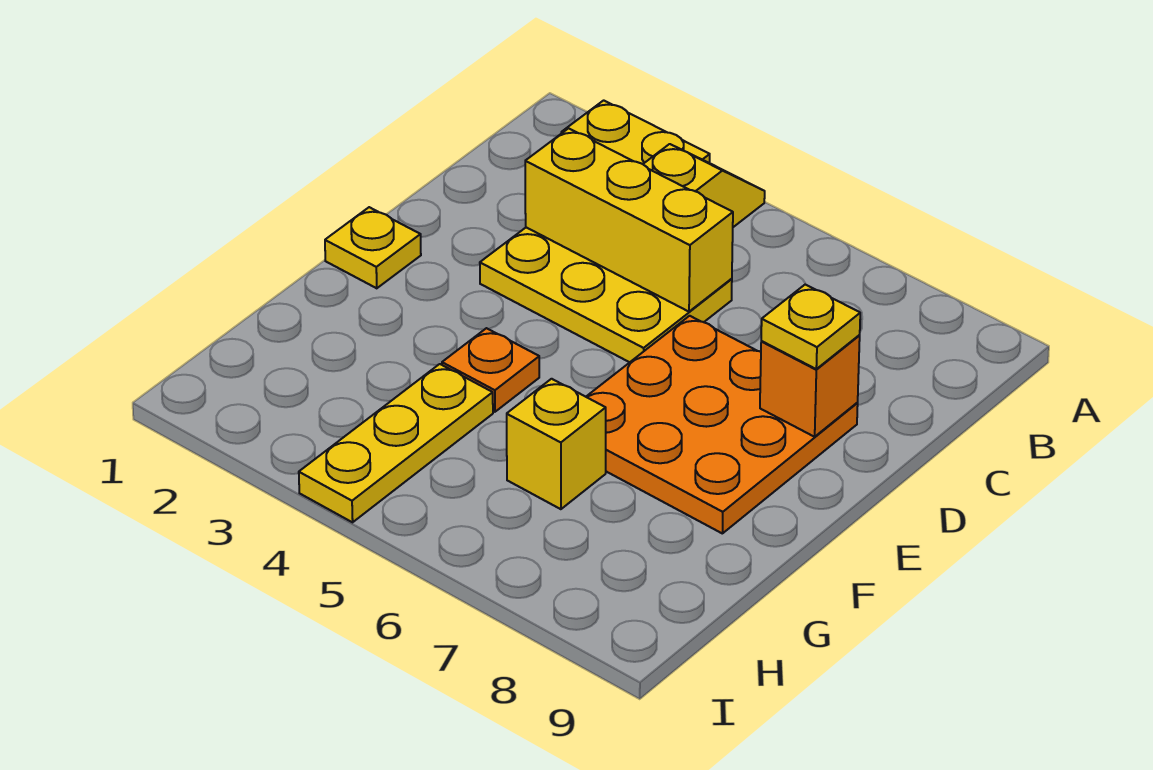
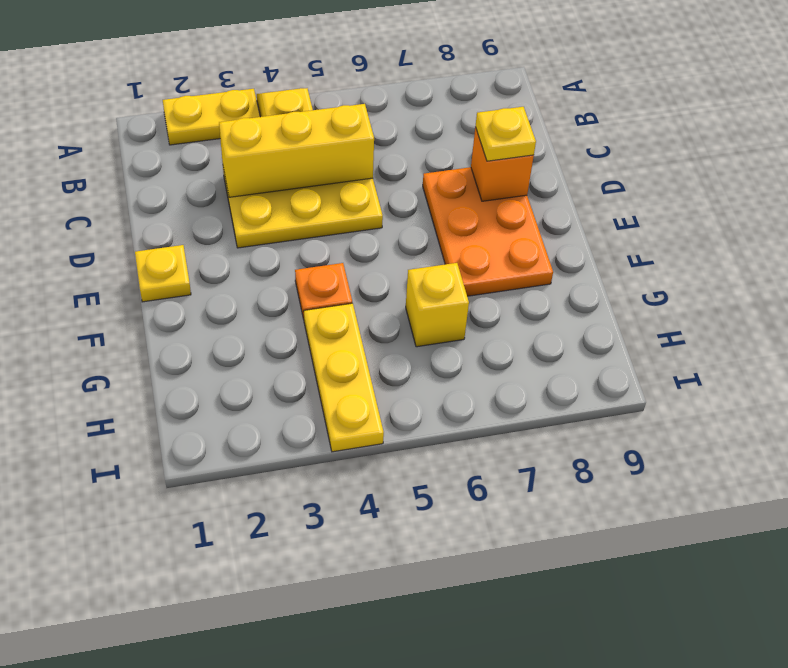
orange 3x3 plate [586,316,858,533] -> orange 2x3 plate [423,167,553,296]

